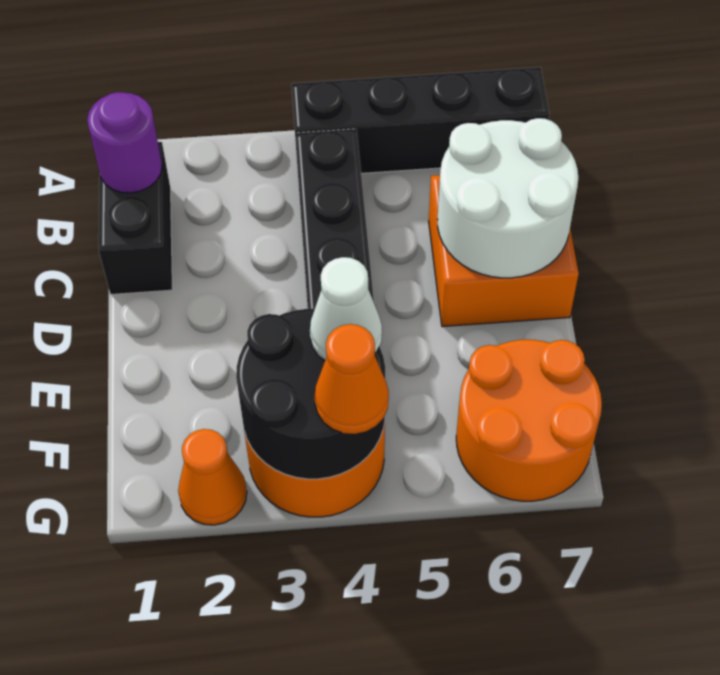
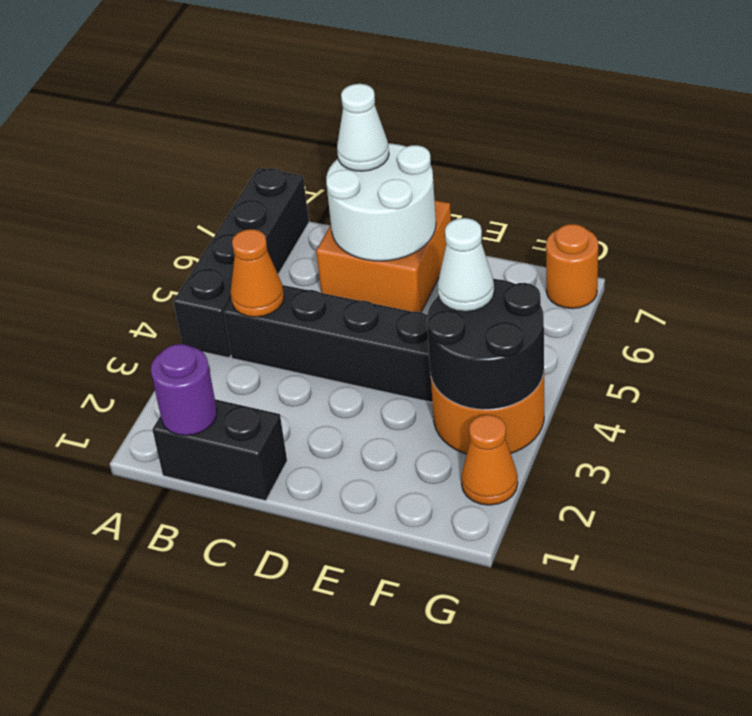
none -> white 1x1 cone [337,84,389,171]
orange 2x2 round brick [456,340,602,501] -> orange 1x1 round brick [546,224,598,309]
orange 1x1 cone [315,324,389,434] -> orange 1x1 cone moved to [231,229,284,317]

